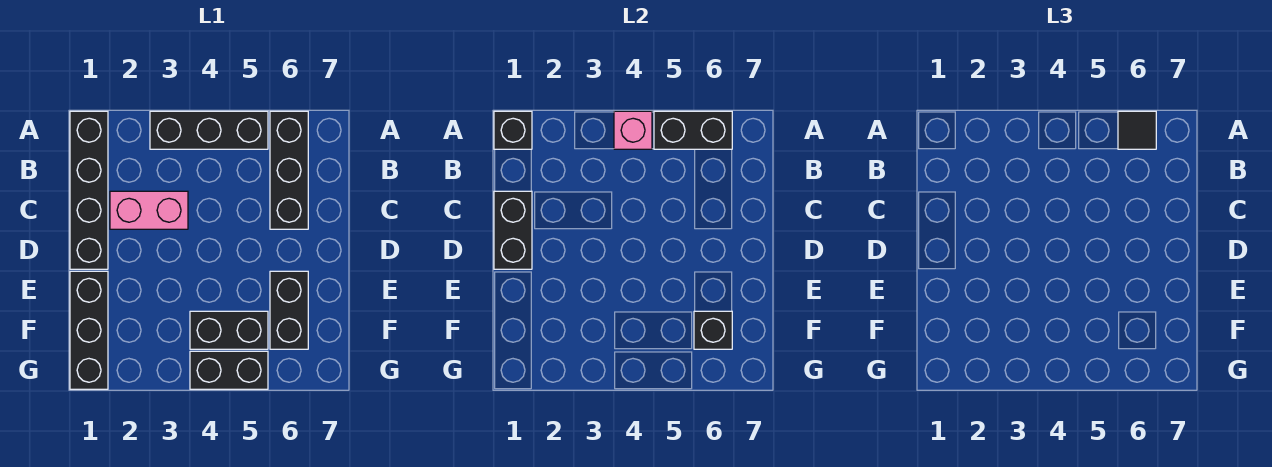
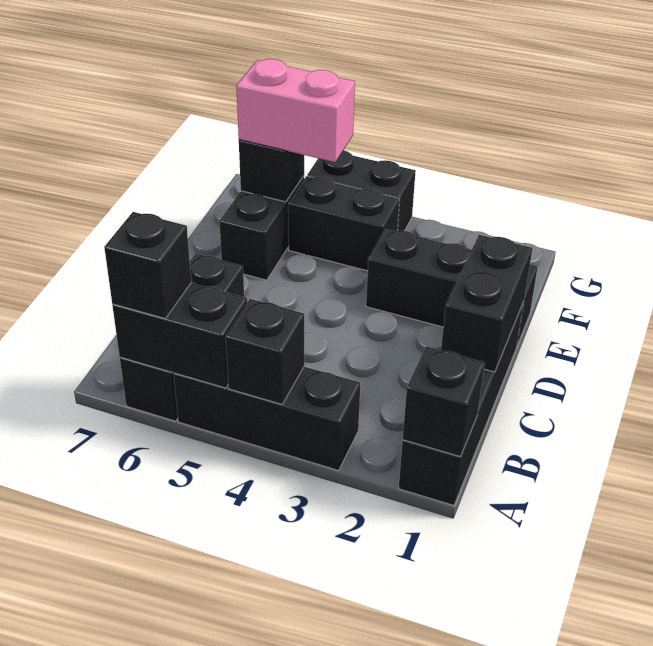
pink 1x1 brick [614,111,652,149] -> black 1x1 brick [226,299,304,404]
black 1x1 tile [1118,111,1156,149] -> black 1x1 brick [104,212,191,319]
pink 1x2 brick [110,191,188,229] -> pink 1x2 brick moved to [236,59,355,162]
black 1x3 brick [70,271,108,389] -> black 1x3 brick turned to [366,229,538,345]

